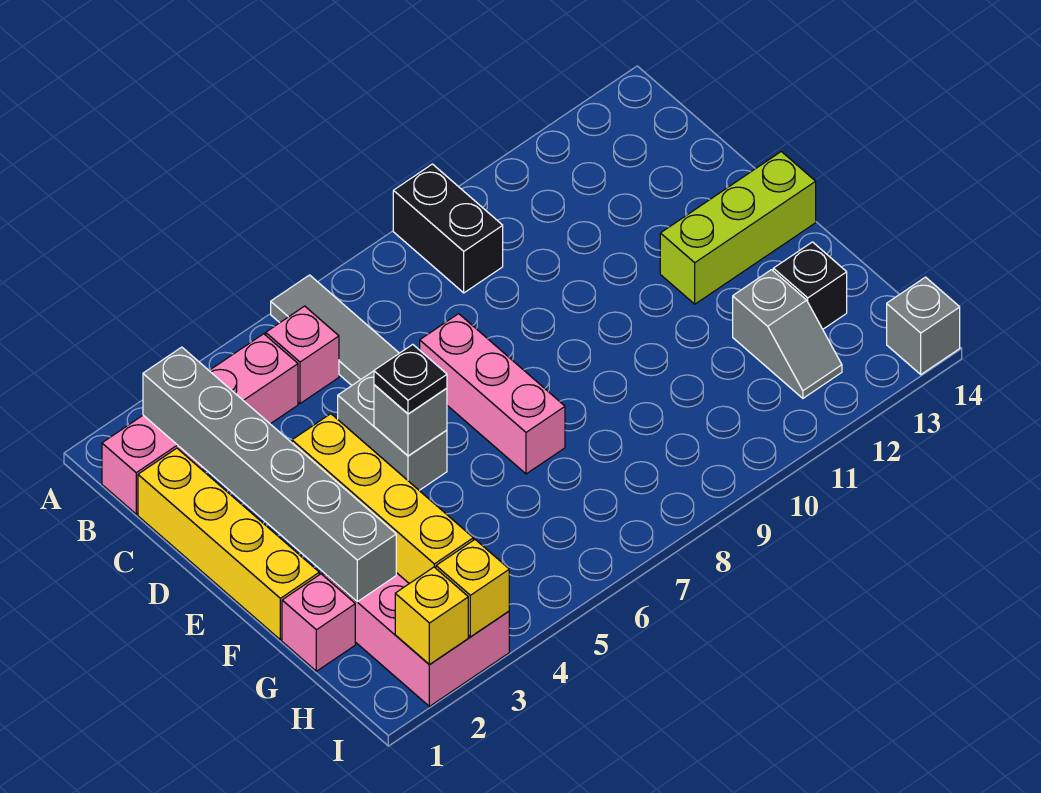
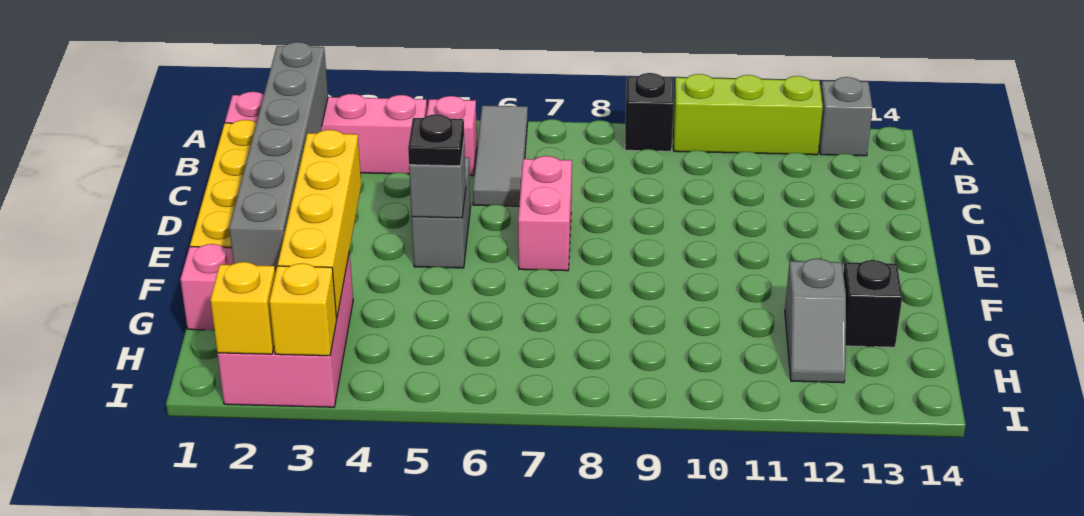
black 1x2 brick [393,164,503,293] -> black 1x1 brick [625,73,674,151]
pink 1x3 brick [420,314,565,474] -> pink 1x2 brick [518,156,572,271]
lime 1x3 brick [660,152,816,304] -> lime 1x3 brick moved to [673,74,823,155]
grey 1x1 brick [887,277,960,374] -> grey 1x1 brick moved to [819,77,873,156]

